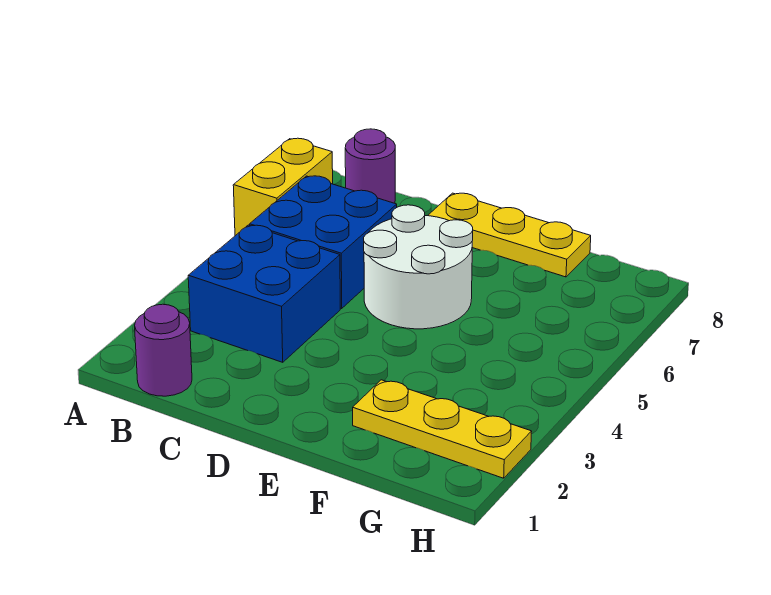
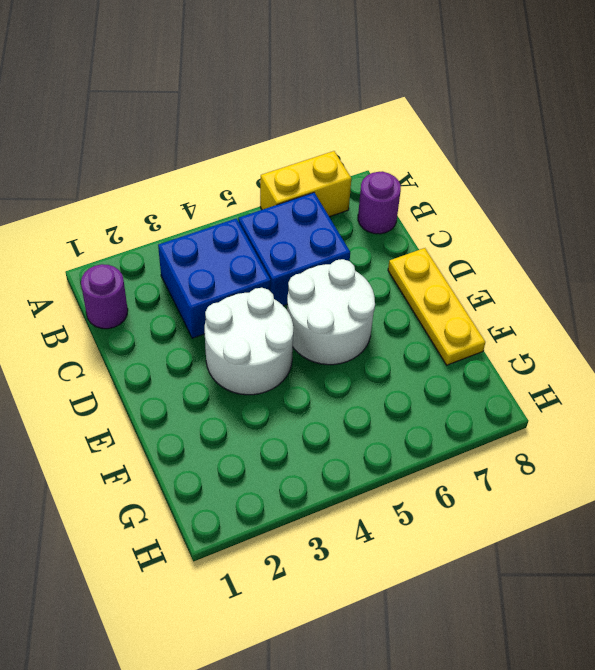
none -> white 2x2 round brick [205,288,293,395]
yellow 1x3 plate [353,380,532,478] -> none

